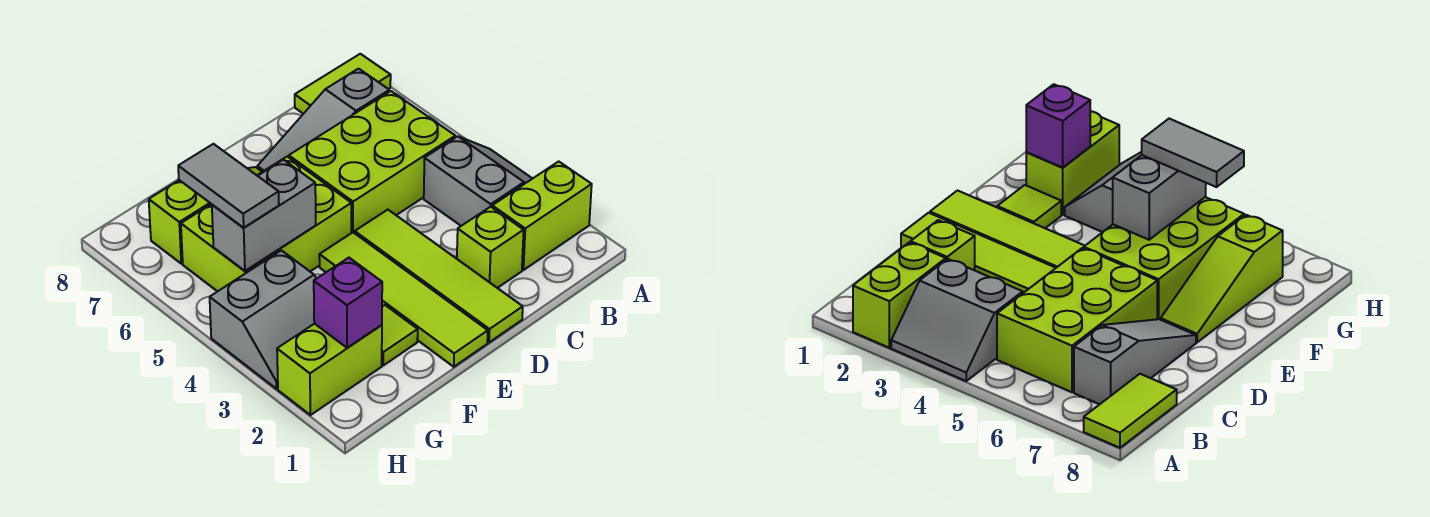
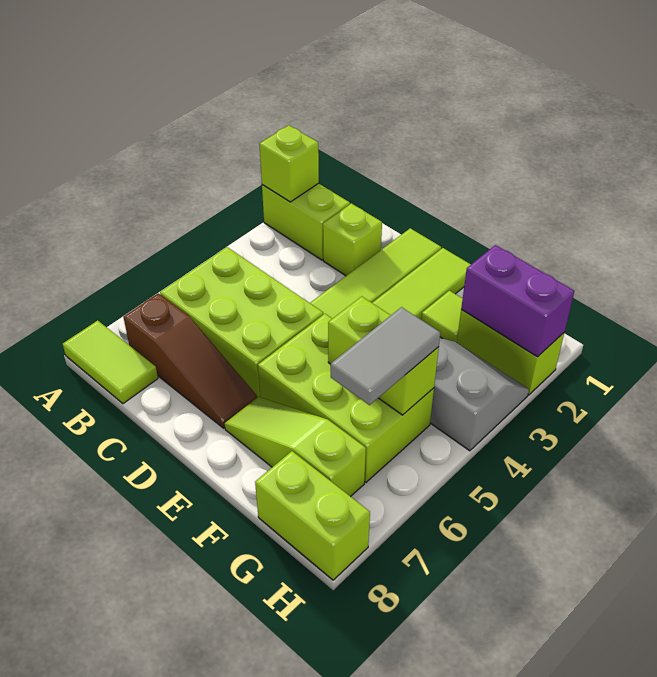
none -> lime 1x1 brick [259,125,319,202]
grey 2x2 slope [424,136,532,226] -> none
grey 1x3 slope [257,69,389,172] -> brown 1x3 slope [123,293,257,428]
grey 1x2 brick [212,160,316,271] -> lime 1x2 brick [328,296,439,415]
purple 1x1 brick [314,258,382,348] -> purple 1x2 brick [461,245,574,357]
none -> lime 1x2 brick [255,451,370,580]

